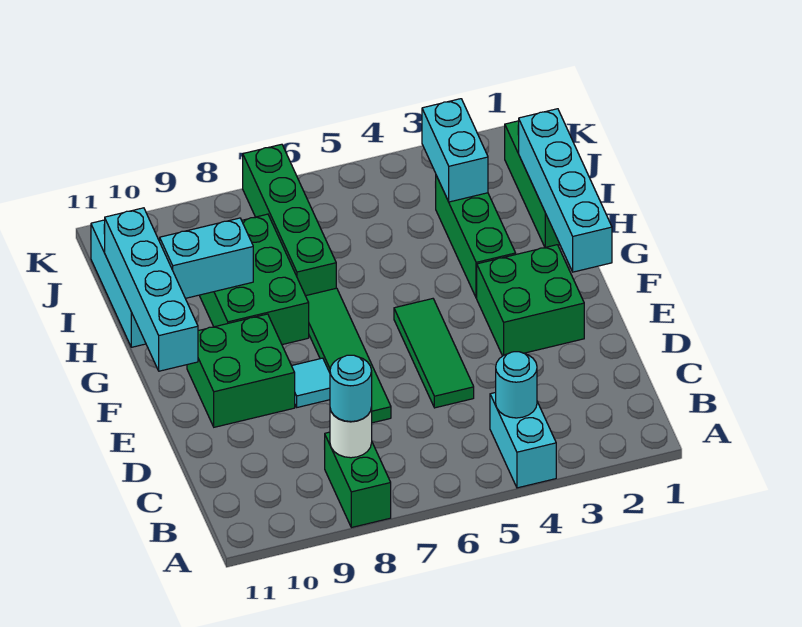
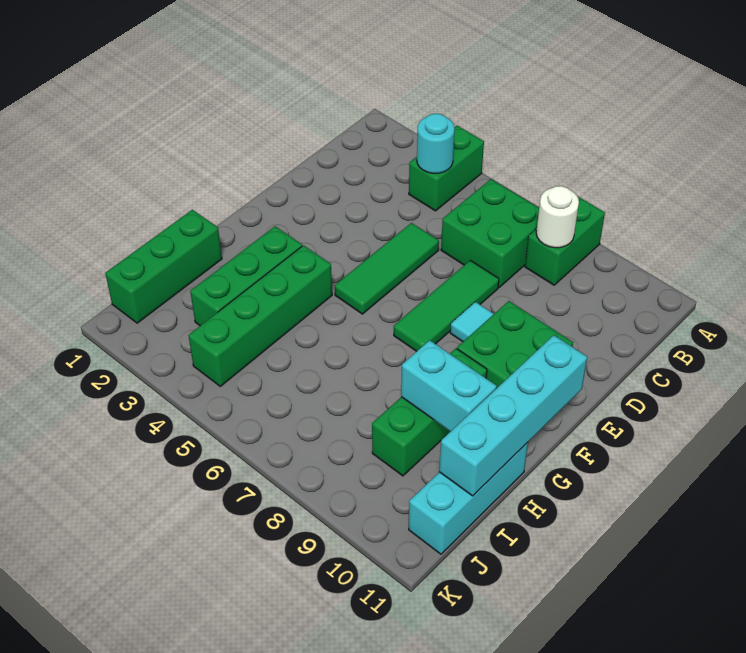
cyan 1x2 brick [490,392,556,488] -> green 1x2 brick [409,126,484,211]
cyan 1x1 round brick [330,355,372,422] -> none
green 1x4 tile [306,288,391,423] -> green 1x3 tile [394,260,499,351]
green 2x2 brick [477,245,584,356] -> green 2x2 brick moved to [441,179,539,287]
cyan 1x4 brick [518,109,612,272] -> none
green 2x3 brick [199,214,309,345] -> green 1x3 brick [372,349,487,476]
green 1x4 brick [243,144,336,296] -> green 1x4 brick moved to [188,245,332,386]
cyan 1x2 brick [422,99,488,202] -> none

